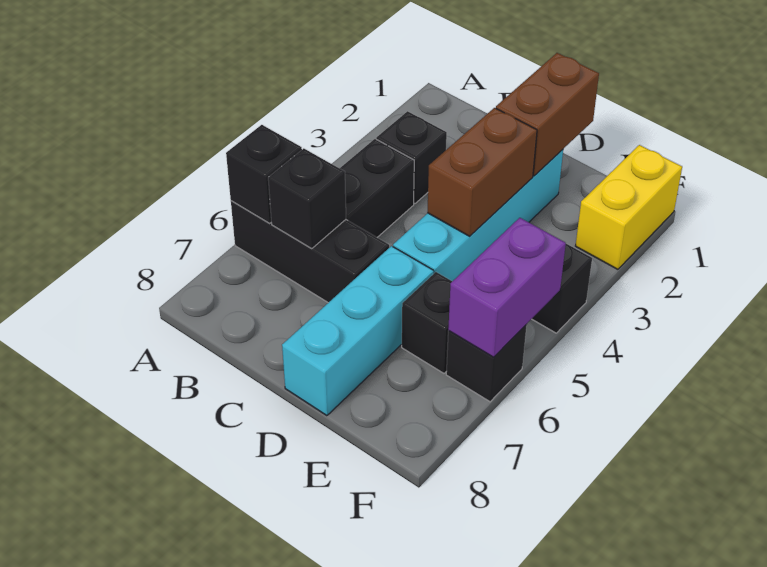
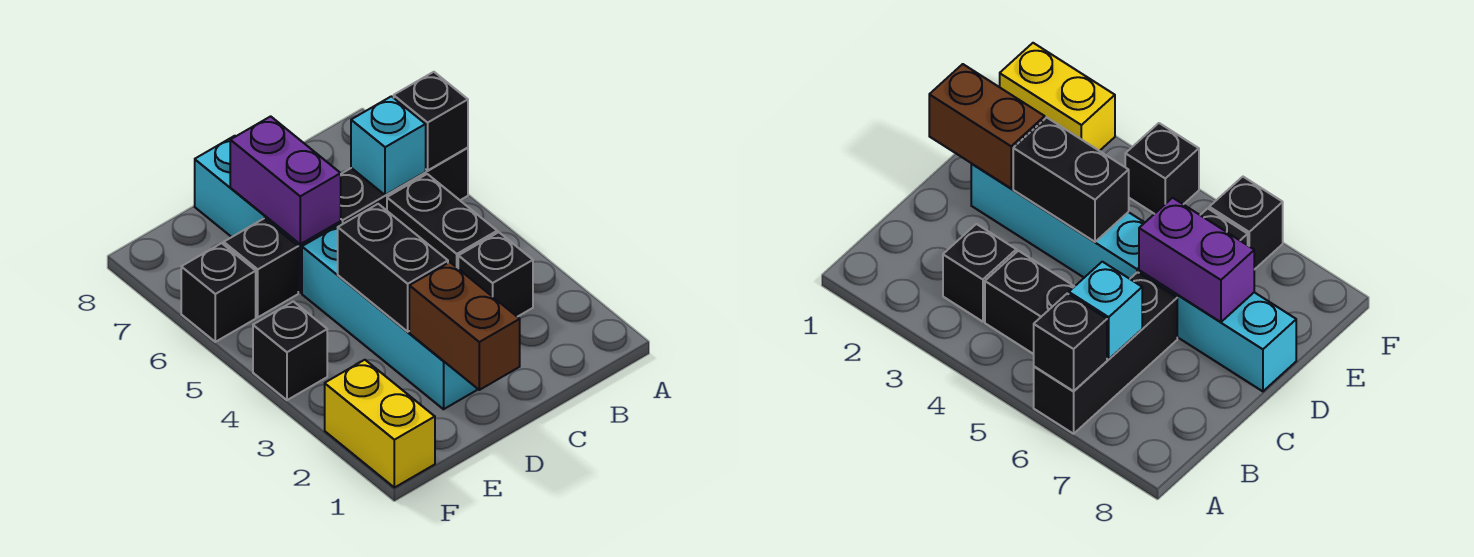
black 1x1 brick [268,148,346,249] -> cyan 1x1 brick [351,96,426,195]
brown 1x2 brick [427,108,537,236] -> black 1x2 brick [338,204,448,332]
purple 1x2 brick [448,218,566,357] -> purple 1x2 brick moved to [230,116,341,244]

